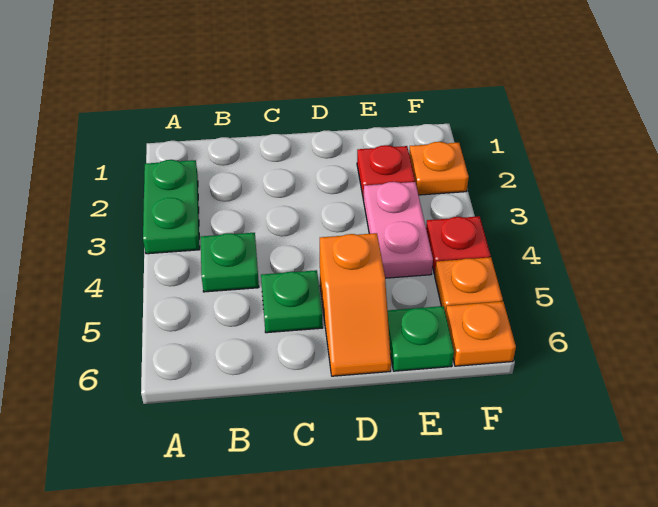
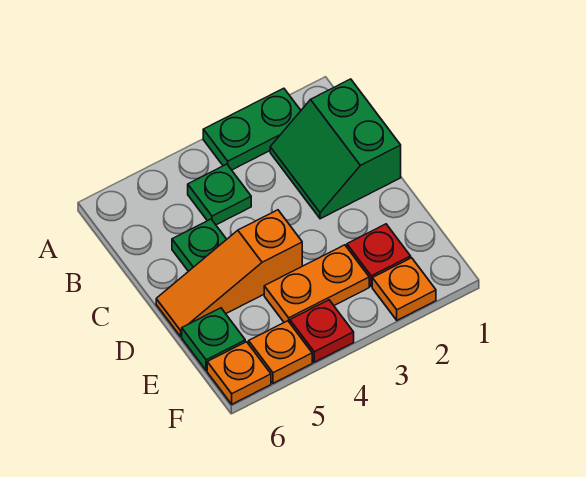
none -> green 2x2 slope [270,79,401,219]
orange 1x2 slope [320,233,391,376] -> orange 1x3 slope [156,210,302,336]
pink 1x2 plate [363,182,433,278] -> orange 1x2 plate [264,245,369,323]

